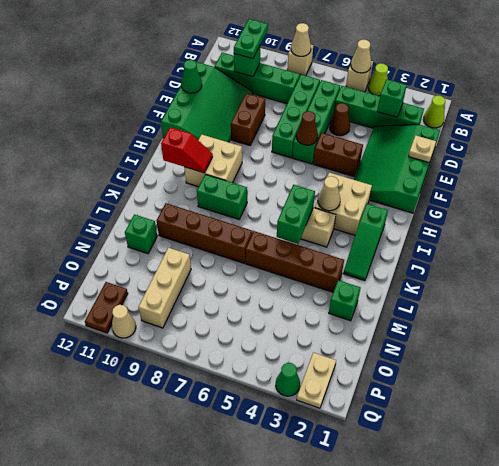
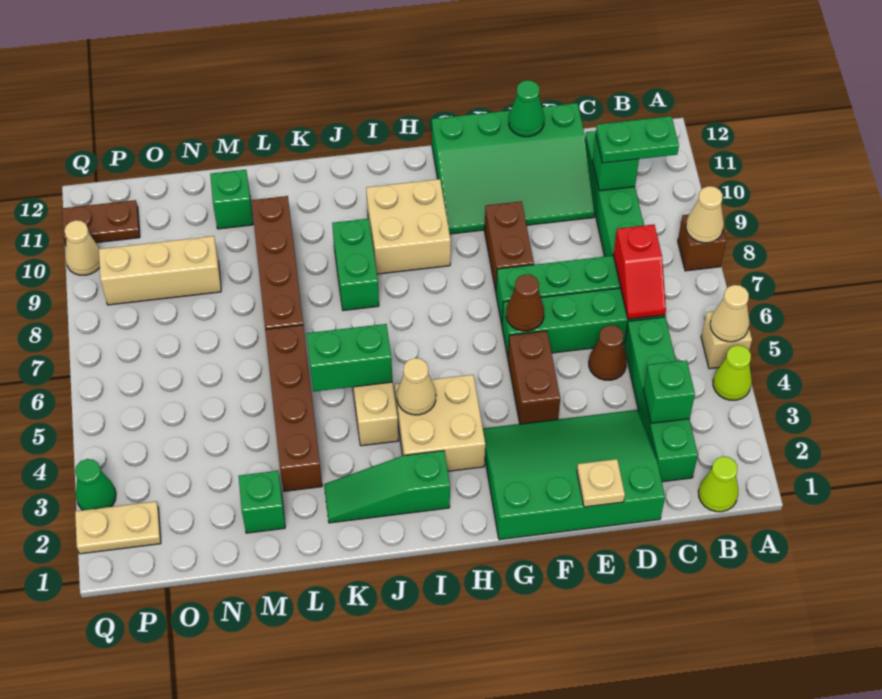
tan 1x1 brick [287,45,313,75] -> brown 1x1 brick [678,214,726,271]
brown 1x2 brick [231,93,265,145] -> brown 1x2 brick turned to [485,201,534,291]
red 1x2 slope [161,127,213,173] -> red 1x2 slope moved to [613,224,666,319]

